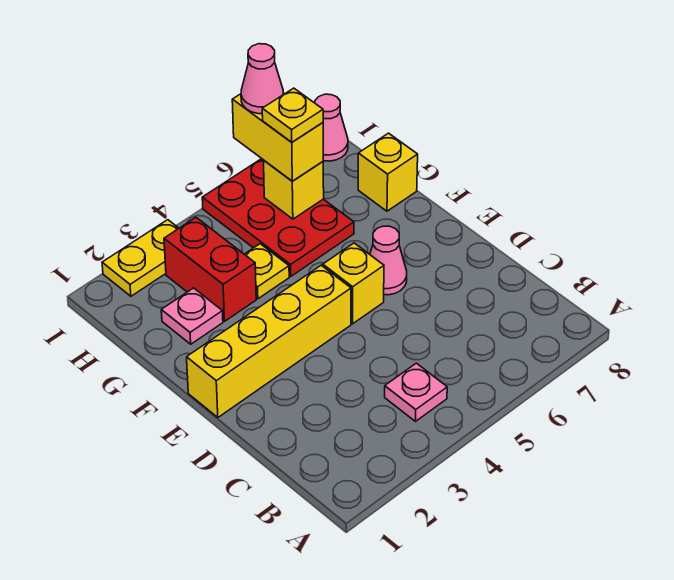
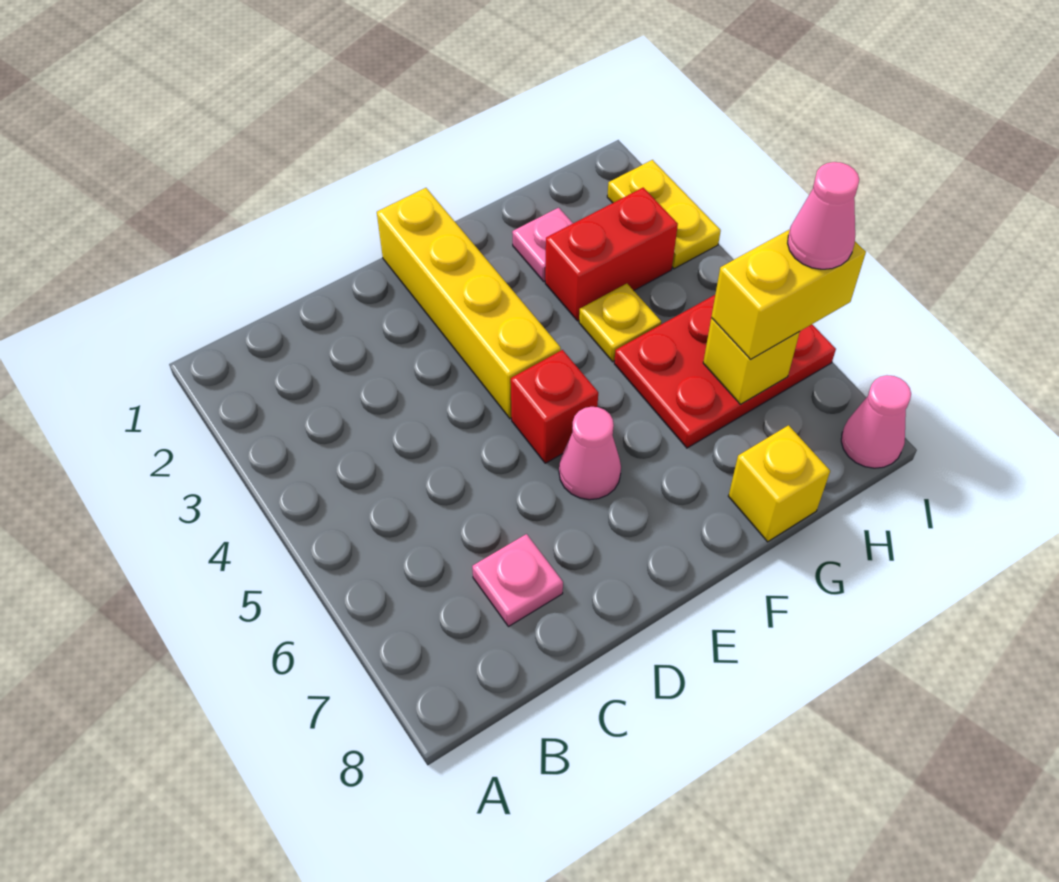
pink 1x1 plate [385,363,447,421] -> pink 1x1 plate moved to [472,534,563,627]
yellow 1x1 brick [323,243,384,324] -> red 1x1 brick [511,350,598,463]
yellow 1x1 plate [262,88,323,142] -> none

